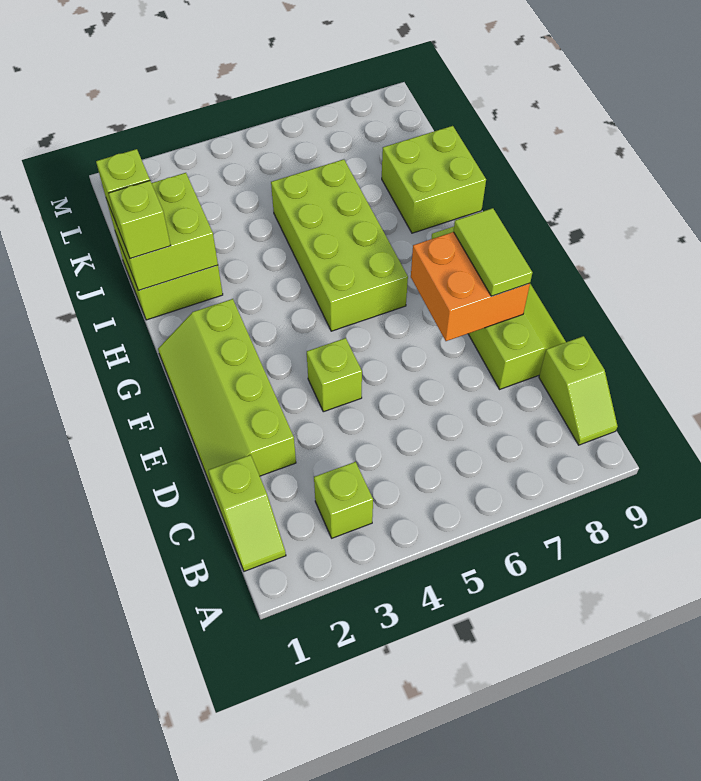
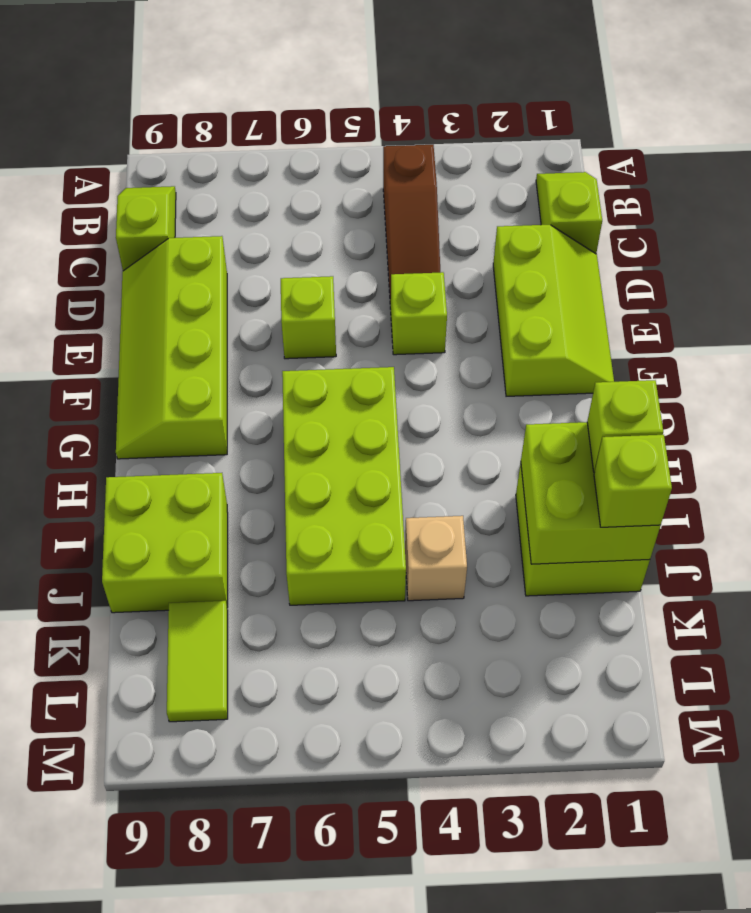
lime 1x1 brick [314,462,373,538] -> lime 1x1 brick moved to [281,276,336,359]
none -> brown 1x3 slope [383,145,441,309]
lime 2x4 slope [158,299,296,491] -> lime 2x3 slope [493,225,614,396]
orange 2x2 brick [411,232,530,341] -> none
lime 1x2 tile [453,208,532,296] -> lime 1x2 tile moved to [167,601,228,722]
none -> tan 1x1 brick [405,516,467,601]

